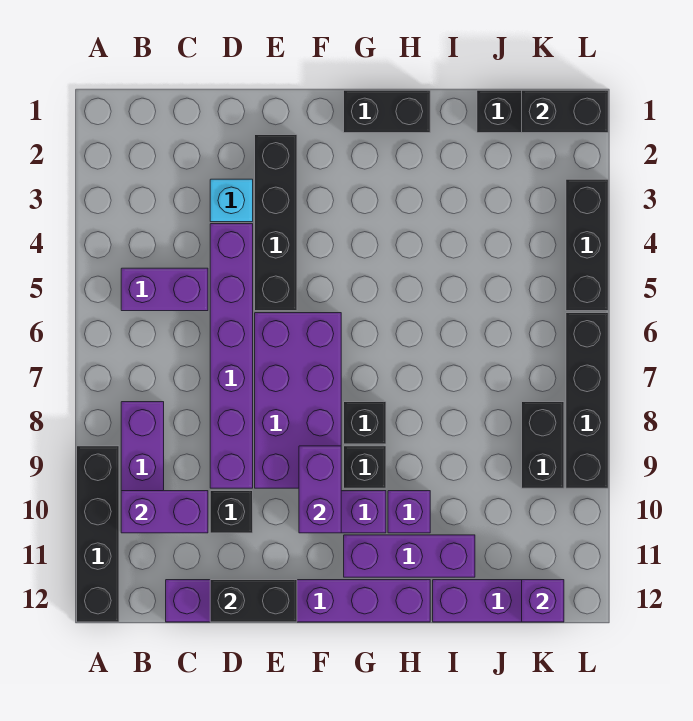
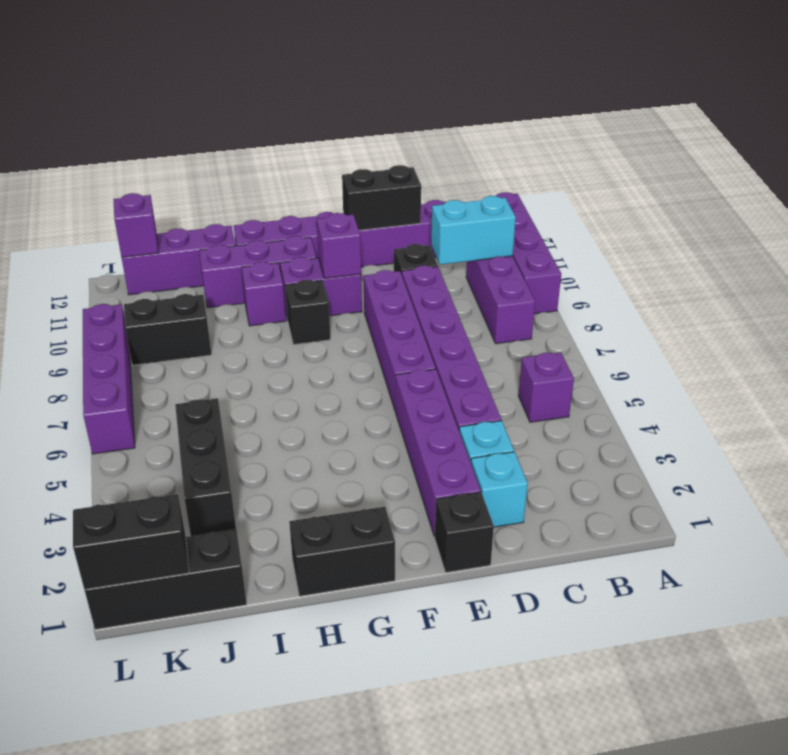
black 1x4 brick [77,446,119,622] -> purple 1x4 brick [496,192,561,314]
purple 1x2 brick [121,268,208,311] -> purple 1x1 brick [518,352,574,422]
purple 1x2 brick [121,491,208,533] -> cyan 1x2 brick [431,196,516,265]
none -> cyan 1x1 brick [471,452,528,527]
black 1x4 brick [255,135,297,311] -> purple 1x4 brick [395,369,481,536]
purple 2x4 brick [255,313,341,488] -> purple 1x4 brick [363,270,436,411]
purple 1x2 brick [299,446,341,533] -> purple 1x1 brick [317,213,361,278]
black 1x1 brick [344,402,386,444] -> black 1x1 brick moved to [434,492,494,573]
black 1x2 brick [522,402,564,488] -> black 1x2 brick turned to [124,294,212,365]
black 1x3 brick [566,179,608,311] -> black 1x3 brick moved to [175,398,236,536]
black 1x4 brick [566,313,608,488] -> purple 1x4 brick [83,304,135,454]

